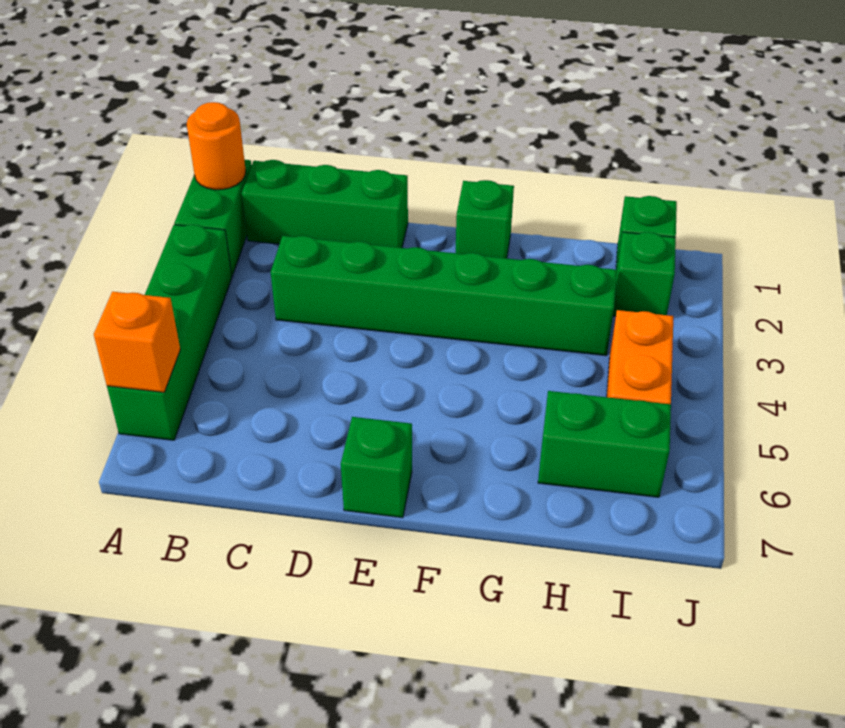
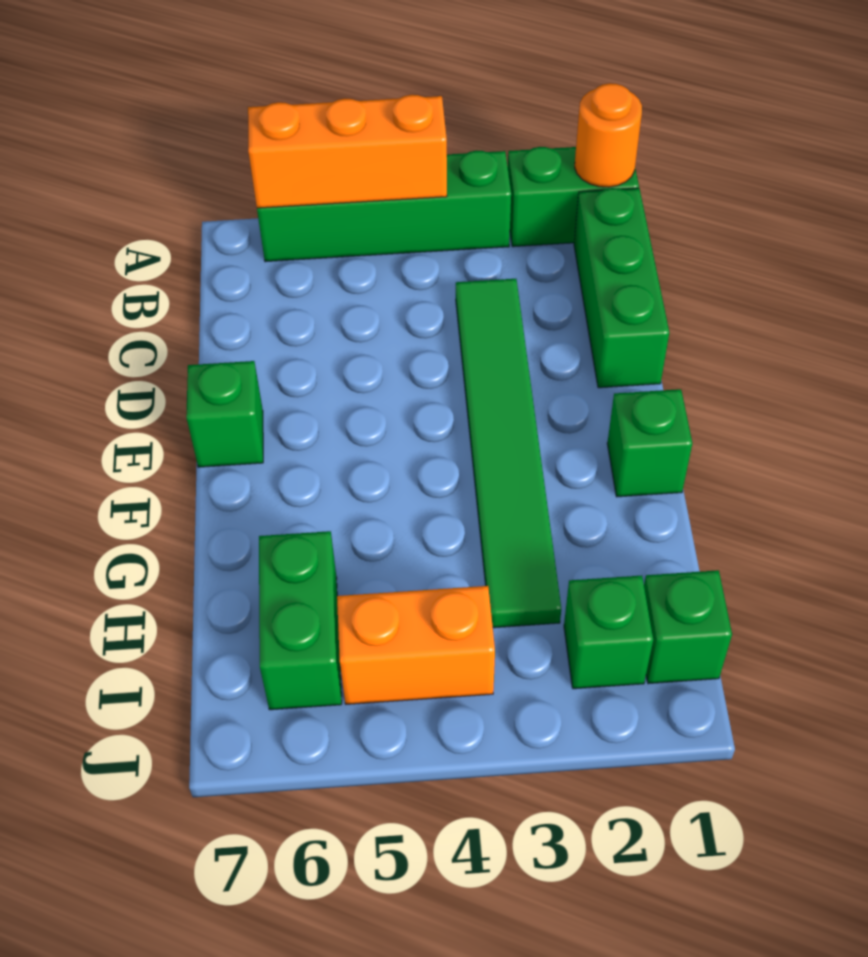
orange 1x1 brick [94,292,180,392] -> orange 1x3 brick [248,95,447,208]
green 1x6 brick [271,236,617,356] -> green 1x6 tile [456,279,561,628]

